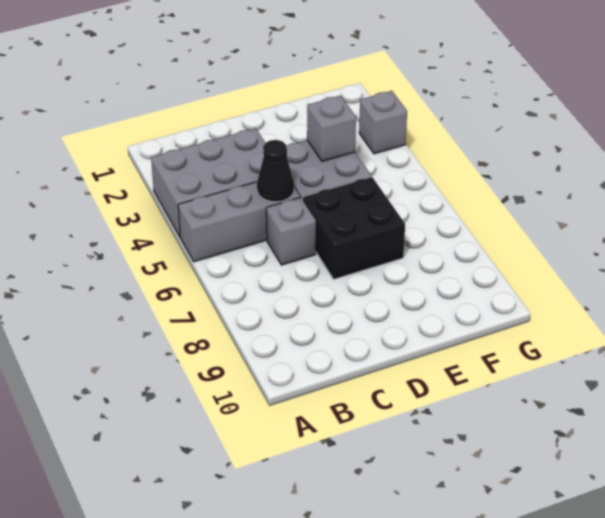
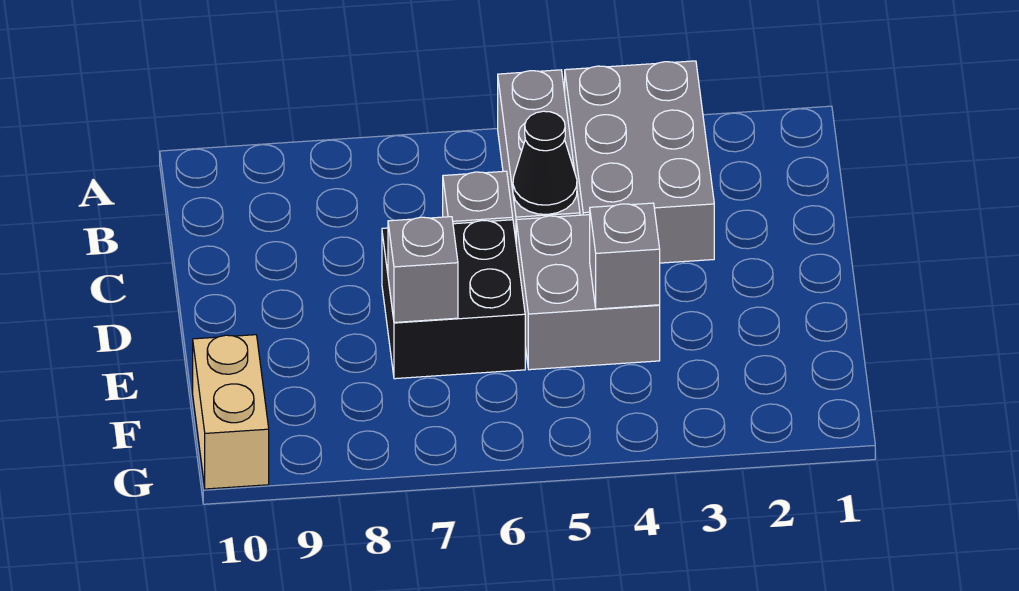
none -> tan 1x2 brick [193,335,269,489]
grey 1x1 brick [359,91,407,154] -> grey 1x1 brick moved to [388,217,458,322]

